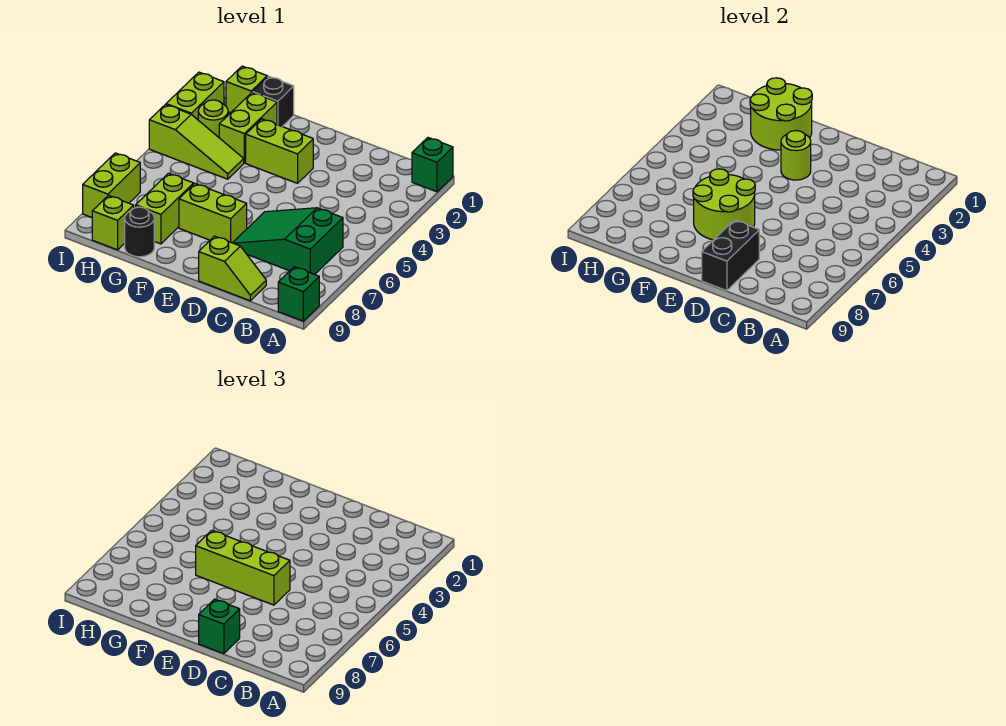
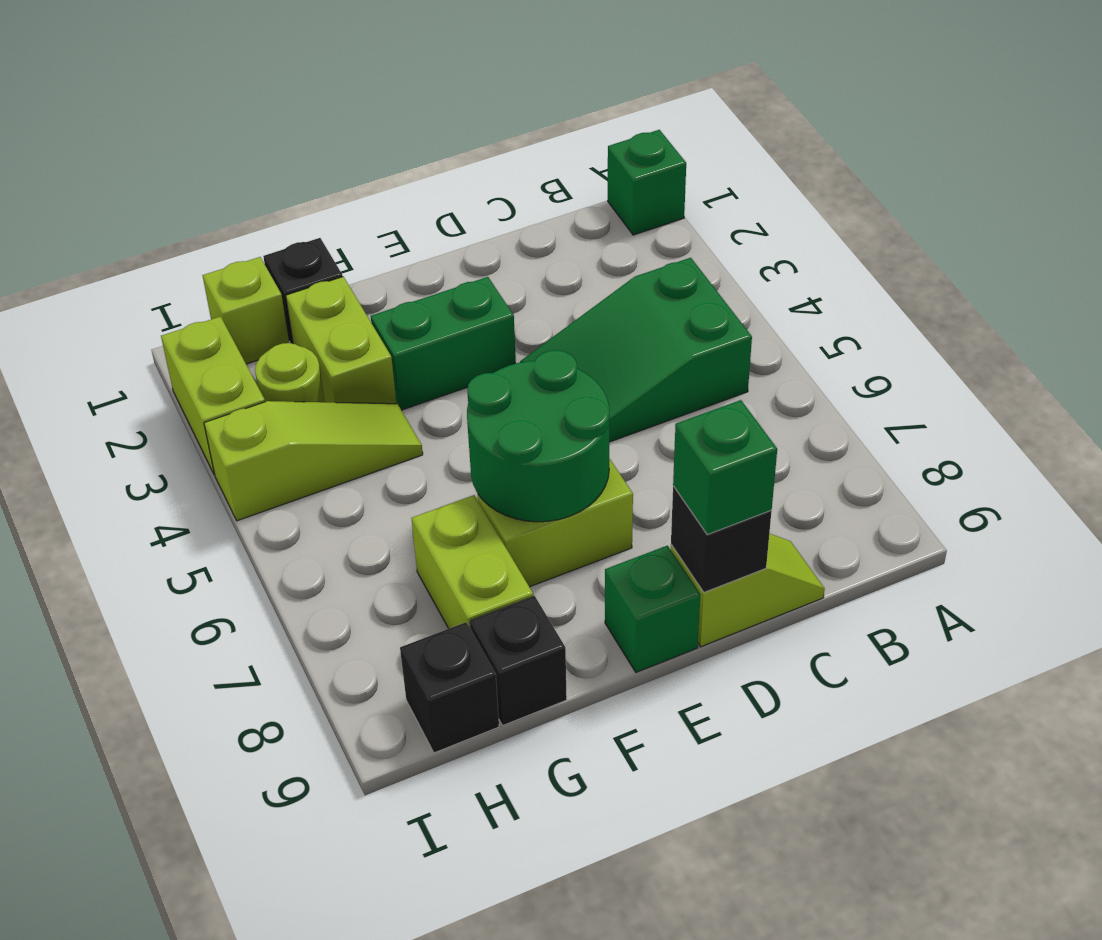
green 1x1 brick [278,267,319,321] -> green 1x1 brick moved to [605,546,700,672]
green 2x3 slope [233,208,343,274] -> green 2x3 slope moved to [520,258,752,442]
lime 1x3 brick [196,530,290,605] -> none
black 1x2 brick [702,220,759,291] -> black 1x1 brick [671,486,772,592]
lime 1x2 brick [246,119,313,183] -> green 1x2 brick [371,277,516,410]
lime 1x1 round brick [781,131,811,180] -> none
lime 2x2 round brick [693,169,755,240] -> green 2x2 round brick [467,350,609,522]
lime 2x2 round brick [750,78,812,150] -> none
black 1x1 round brick [125,207,154,257] -> black 1x1 brick [470,596,567,726]
lime 1x1 brick [92,196,134,250] -> black 1x1 brick [400,622,499,753]
lime 1x2 brick [83,153,140,218] -> none

